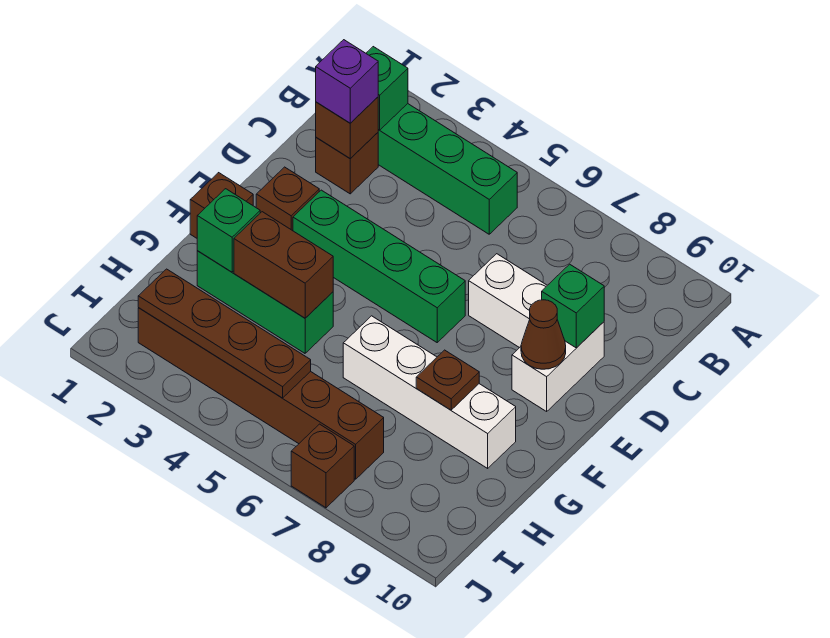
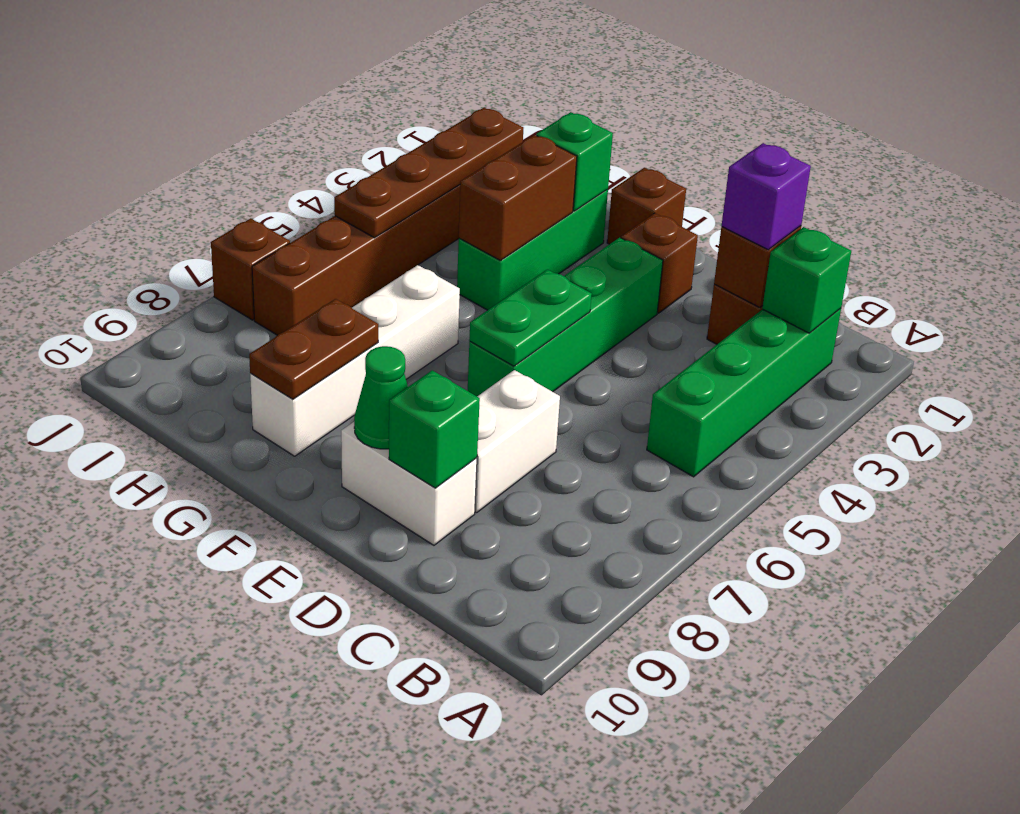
none -> green 1x2 plate [469,269,592,366]
brown 1x1 cone [521,300,566,369] -> green 1x1 cone [354,346,408,449]
brown 1x1 plate [416,350,479,410] -> brown 1x2 plate [249,299,378,399]

